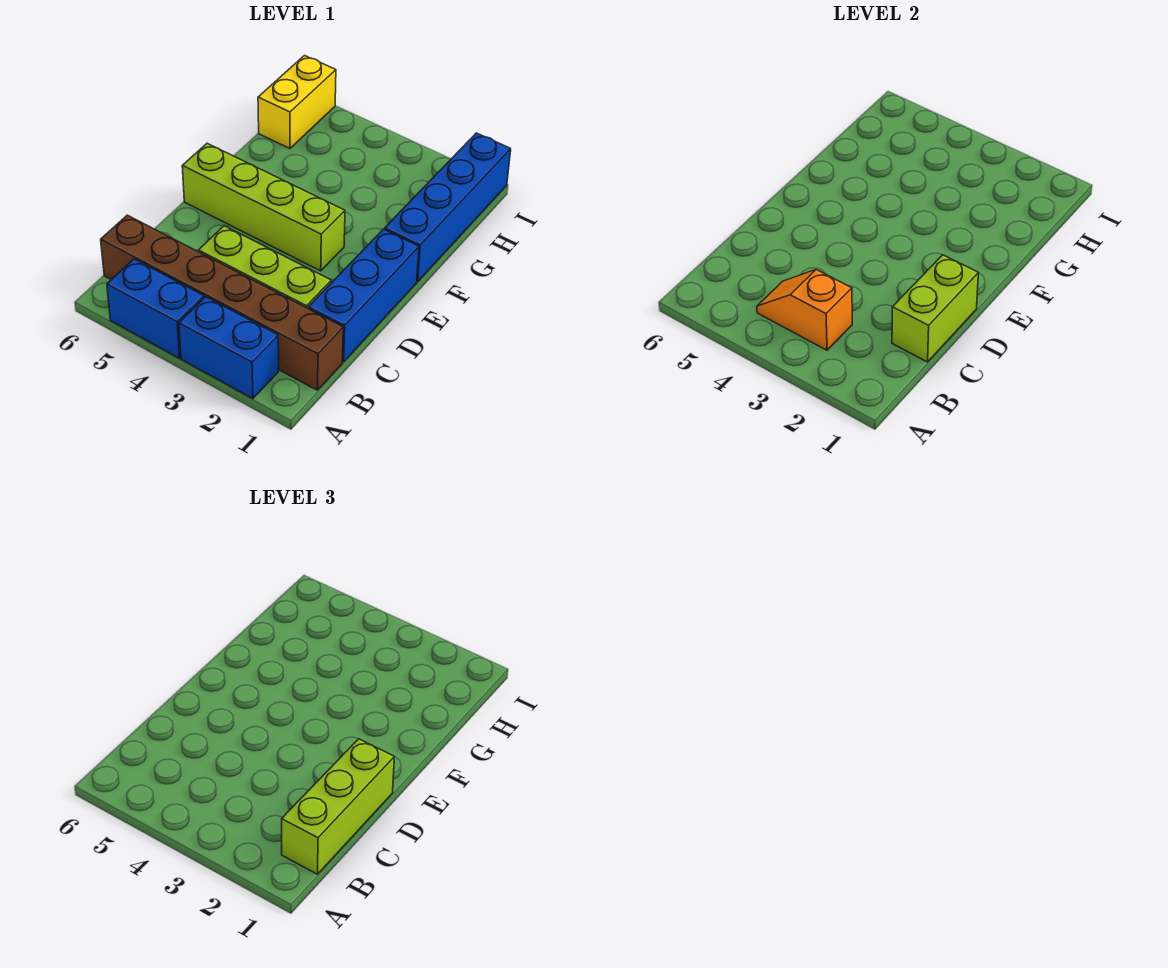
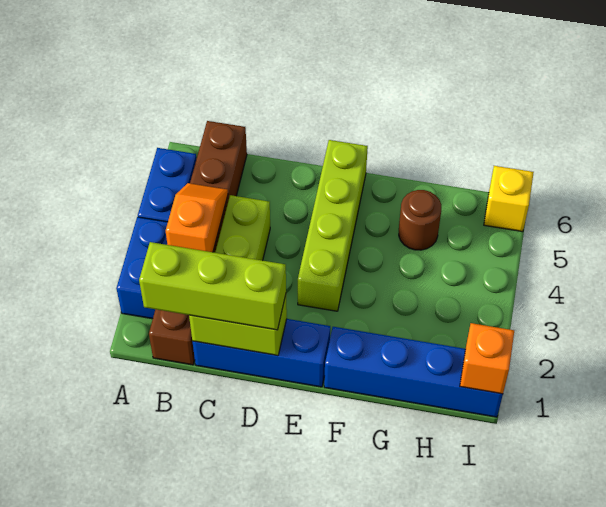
none -> brown 1x1 round brick [399,190,441,250]
yellow 1x2 brick [258,56,336,149] -> yellow 1x1 brick [484,166,534,232]
none -> orange 1x1 brick [460,323,514,394]

